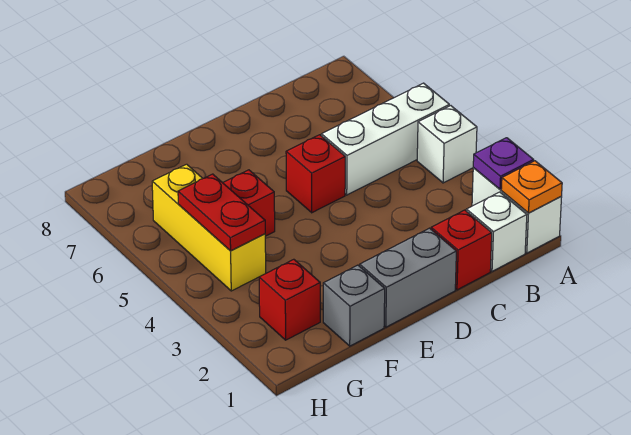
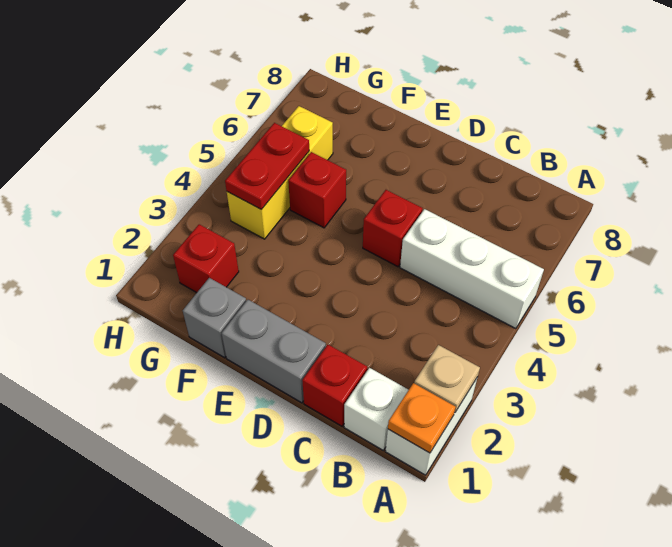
purple 1x1 plate [473,138,534,189] -> tan 1x1 plate [414,345,480,412]
white 1x1 brick [417,106,477,183] -> none

